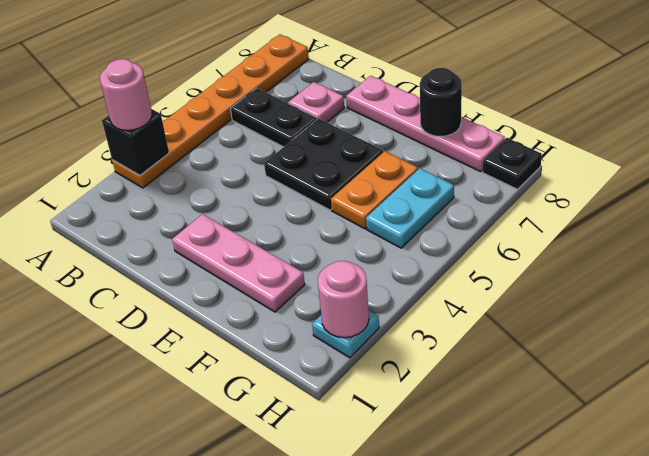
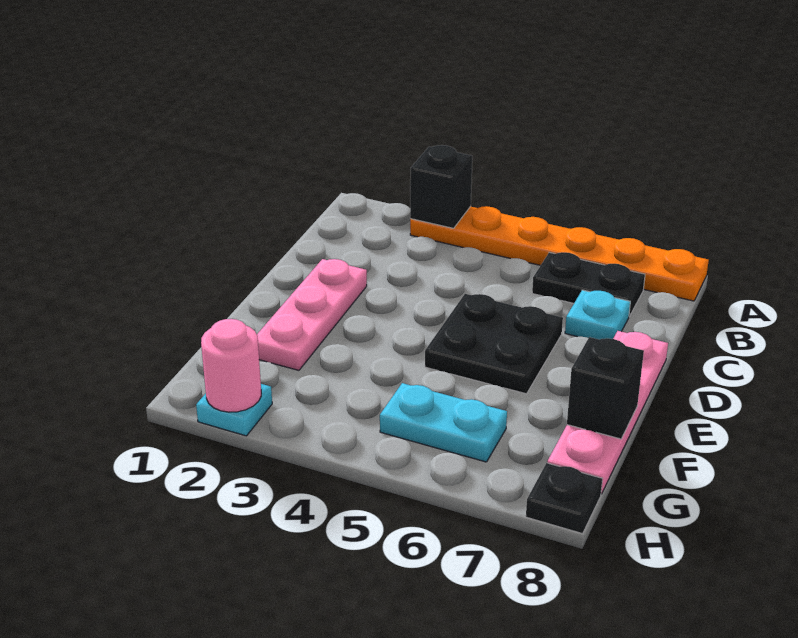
pink 1x1 round brick [100,59,152,130] -> none
black 1x2 plate [230,88,317,147] -> black 1x2 plate turned to [532,252,645,316]
pink 1x1 plate [288,82,344,122] -> cyan 1x1 plate [565,290,630,340]
orange 1x2 plate [331,151,418,229] -> none
black 1x1 round brick [420,68,462,137] -> black 1x1 brick [567,337,644,439]

